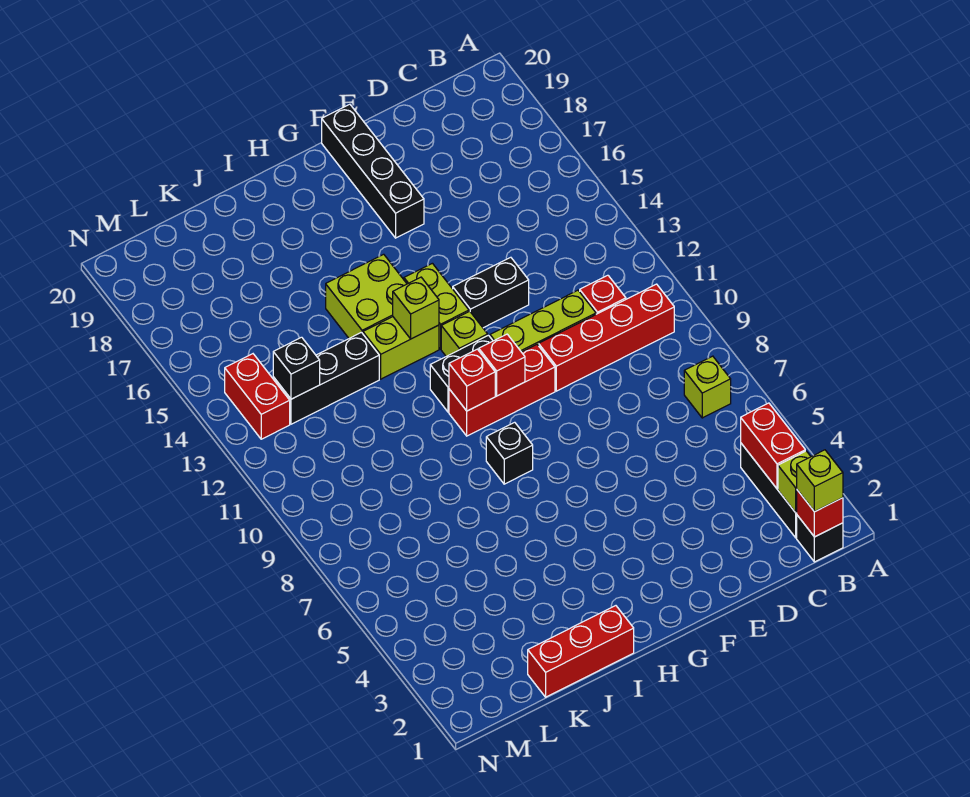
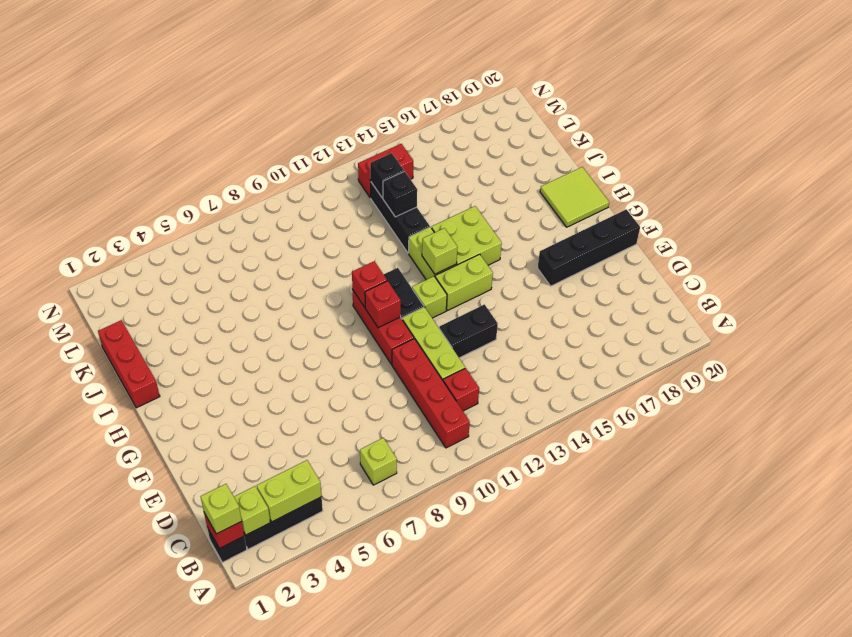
red 1x2 brick [741,403,805,489] -> lime 1x2 brick [257,460,322,522]
black 1x2 brick [453,257,529,328] -> black 1x2 brick turned to [439,304,498,358]
black 1x1 brick [486,422,533,484] -> black 1x1 brick moved to [383,171,417,217]
none -> lime 2x2 tile [540,167,609,227]

